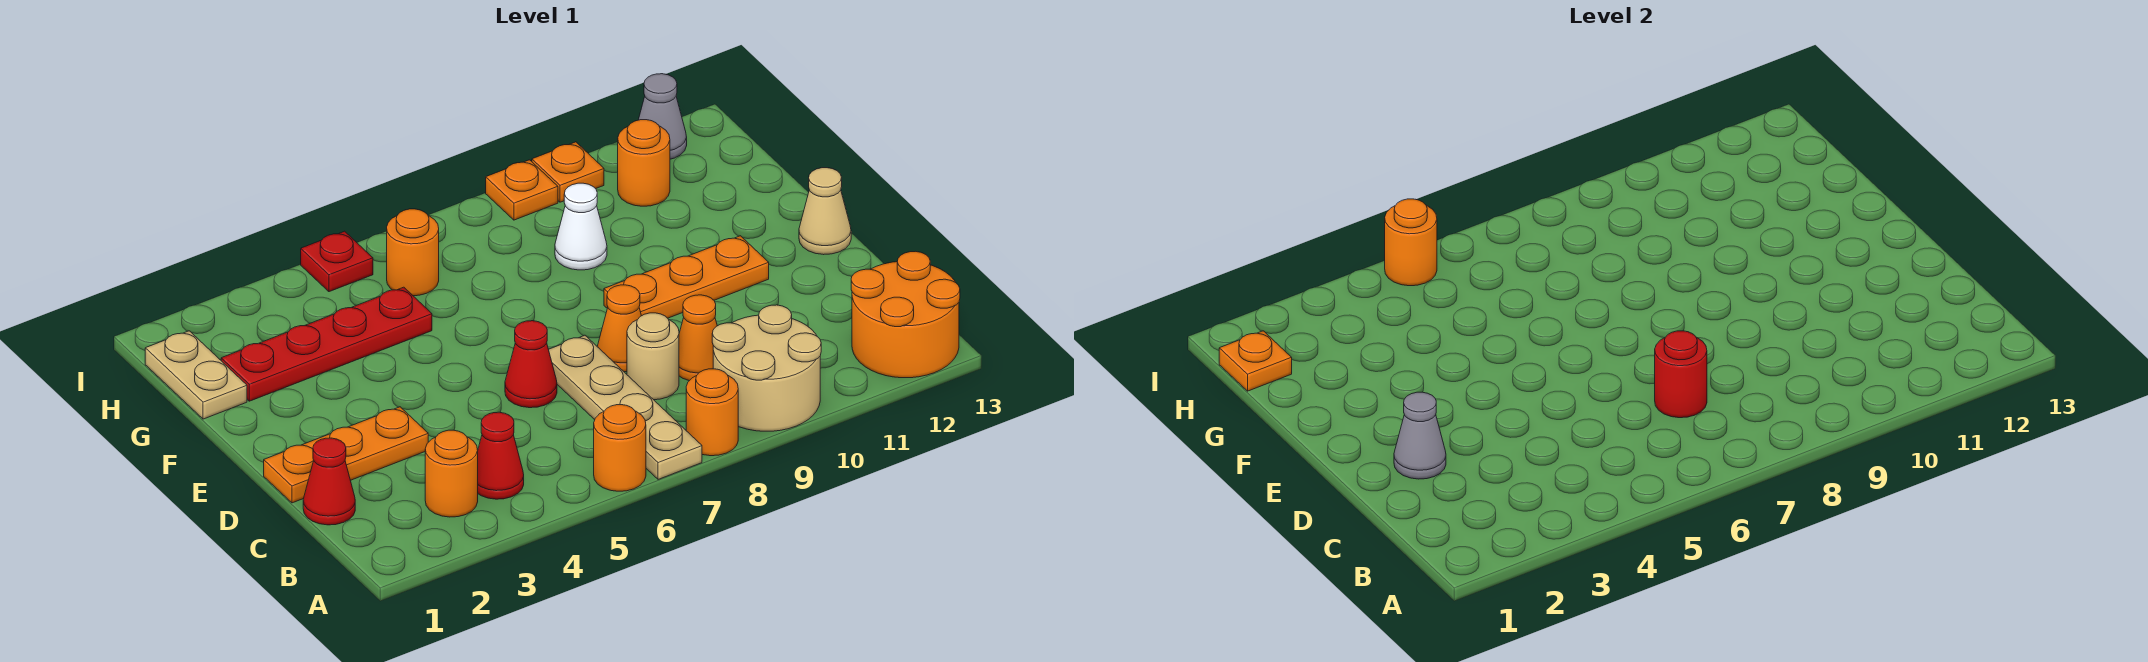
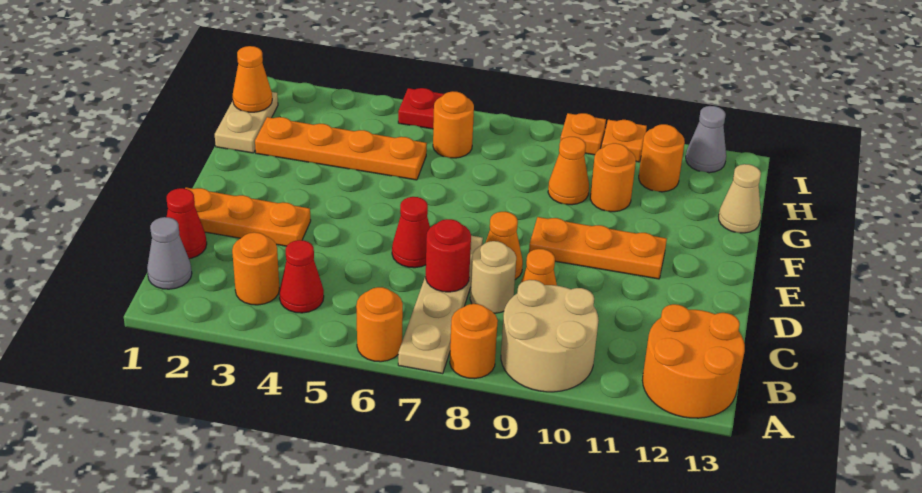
grey 1x1 cone [1394,392,1446,479] -> grey 1x1 cone moved to [147,217,192,289]
tan 1x1 cone [799,168,851,255] -> tan 1x1 cone moved to [719,164,761,233]
red 1x4 plate [221,287,432,401] -> orange 1x4 plate [255,117,427,180]
white 1x1 cone [555,183,607,270] -> orange 1x1 cone [548,137,589,205]
orange 1x1 plate [1219,331,1292,391] -> orange 1x1 cone [233,46,272,112]
orange 1x1 round brick [1385,199,1437,286] -> orange 1x1 round brick moved to [590,143,636,212]

